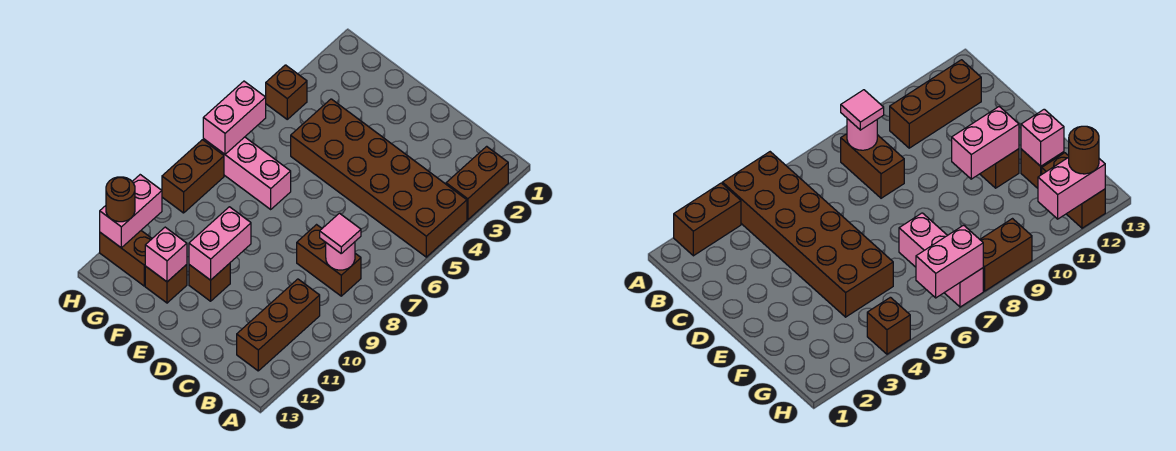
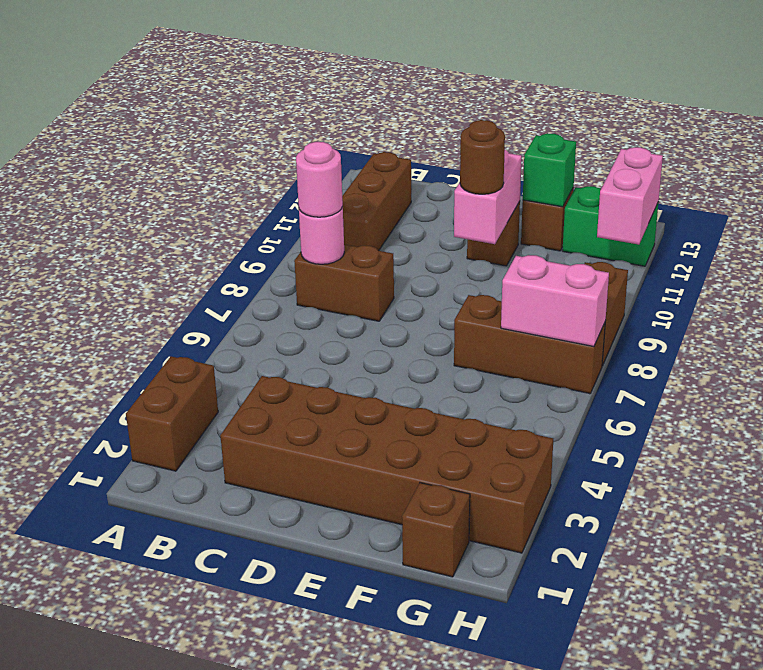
brown 2x6 brick [291,99,467,257] -> brown 2x6 brick moved to [220,376,553,553]
pink 1x1 tile [320,213,361,253] -> pink 1x1 round brick [296,142,343,217]
pink 1x3 brick [203,137,291,209] -> brown 1x3 brick [454,295,605,394]
pink 1x1 brick [145,227,187,282] -> green 1x1 brick [523,133,576,207]
brown 1x2 brick [100,231,152,286] -> green 1x2 brick [562,186,658,266]
brown 1x1 brick [266,65,307,119] -> brown 1x1 brick moved to [402,483,470,577]
pink 1x2 brick [203,81,266,154] -> pink 1x2 brick turned to [501,255,609,347]
brown 1x1 round brick [106,177,135,222] -> brown 1x1 round brick moved to [460,120,505,194]

